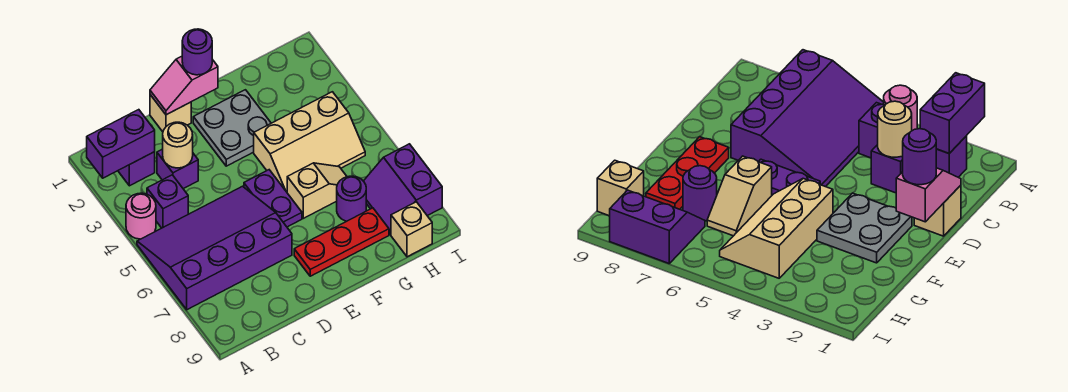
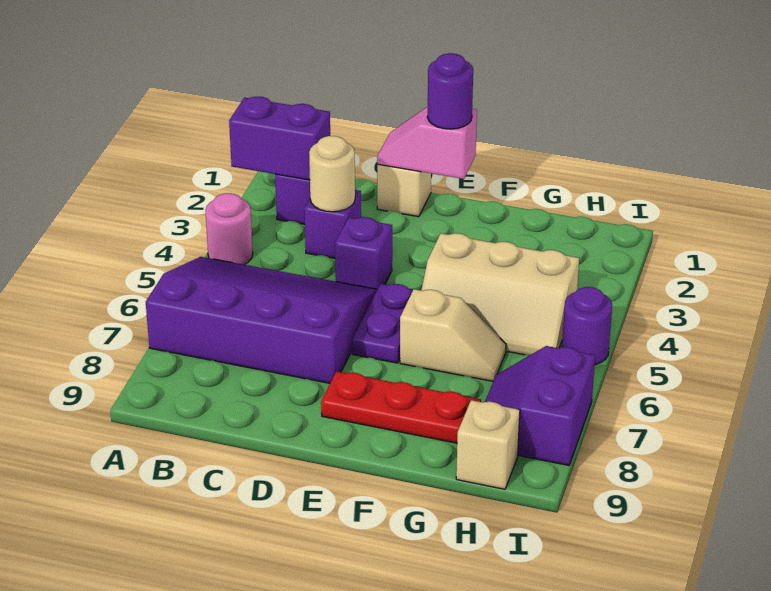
purple 1x1 brick [147,175,188,228] -> purple 1x1 brick moved to [335,217,392,289]
grey 2x2 plate [193,90,271,166] -> none
purple 1x1 round brick [337,176,366,221] -> purple 1x1 round brick moved to [562,287,612,365]

